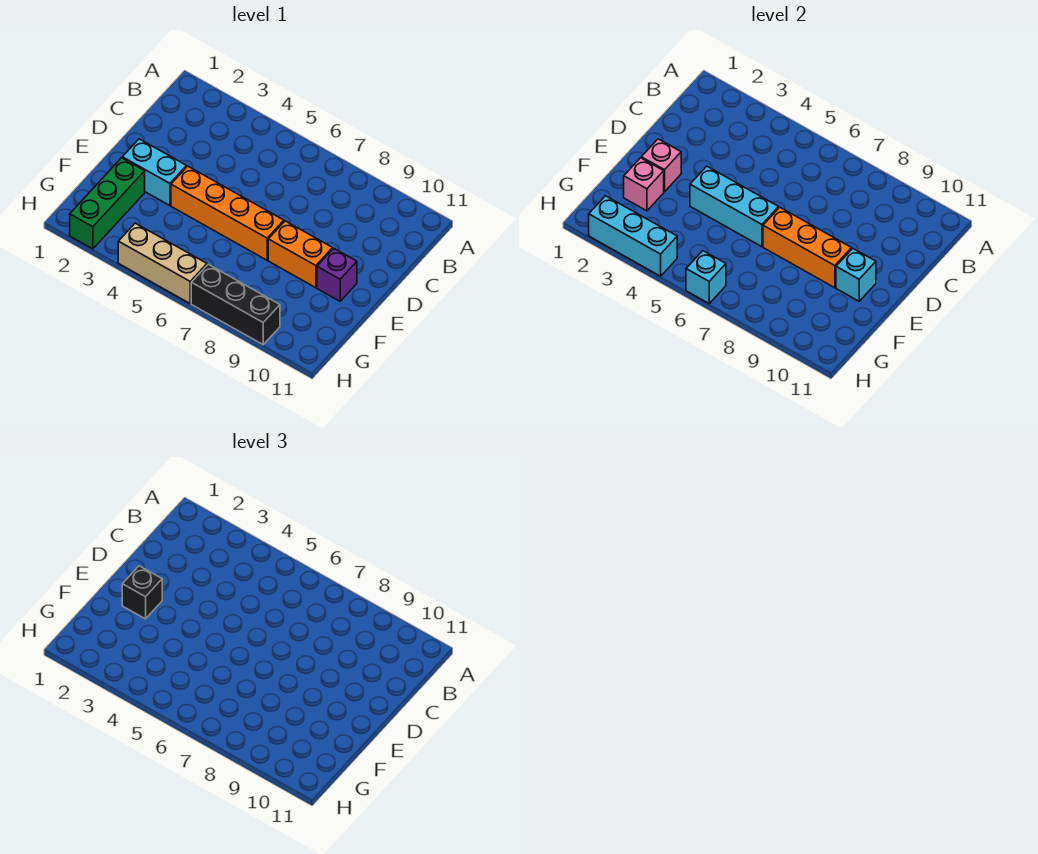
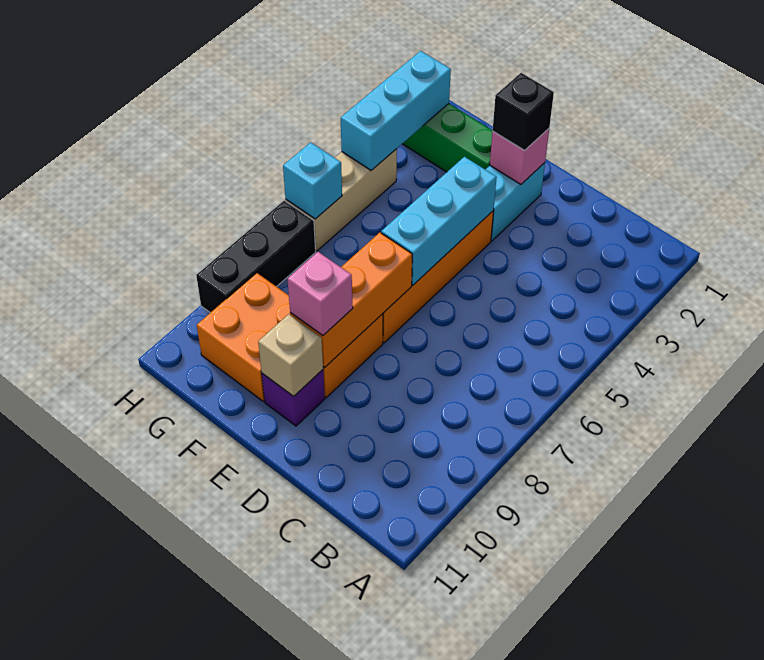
cyan 1x1 brick [836,249,876,301] -> tan 1x1 brick [258,314,323,396]
pink 1x1 brick [624,158,664,211] -> pink 1x1 brick moved to [288,252,353,336]
none -> orange 2x2 brick [197,273,290,401]

